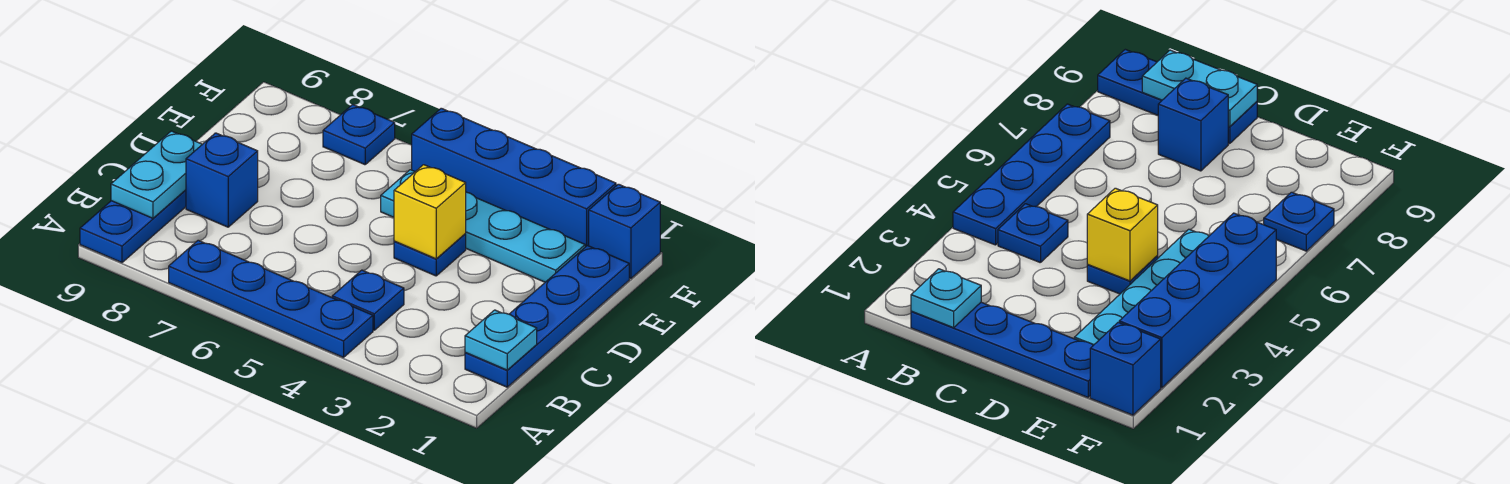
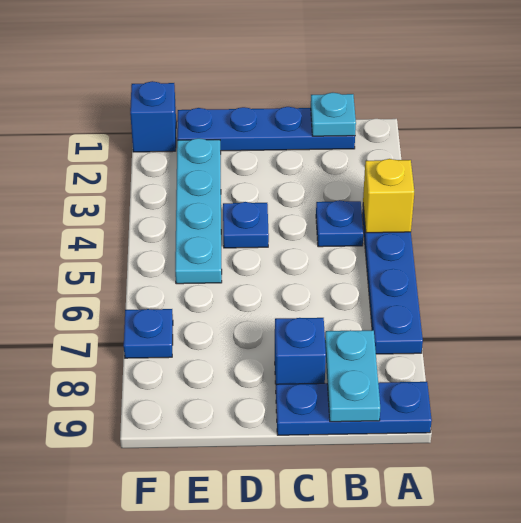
cyan 1x2 plate [111,131,202,218] -> cyan 1x2 plate turned to [325,330,380,422]
yellow 1x1 brick [394,165,466,259] -> yellow 1x1 brick moved to [363,159,414,233]
blue 1x4 brick [412,108,616,247] -> none

